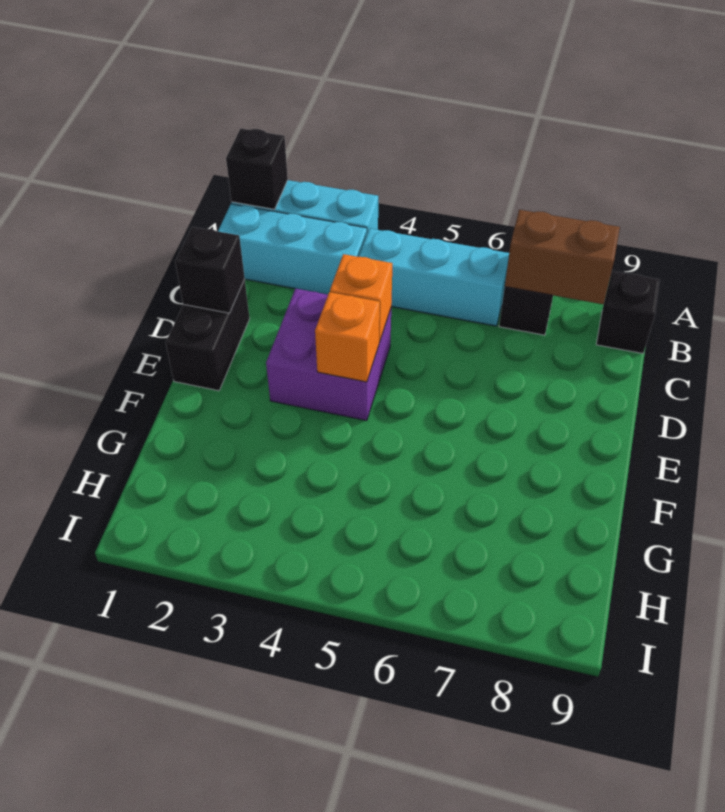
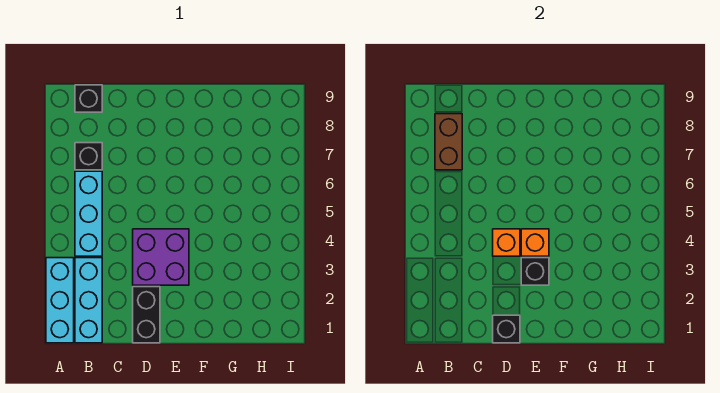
black 1x1 brick [226,129,288,209] -> black 1x1 brick moved to [521,258,549,285]
black 1x2 brick [166,279,250,391] -> black 1x2 brick turned to [133,287,160,343]

